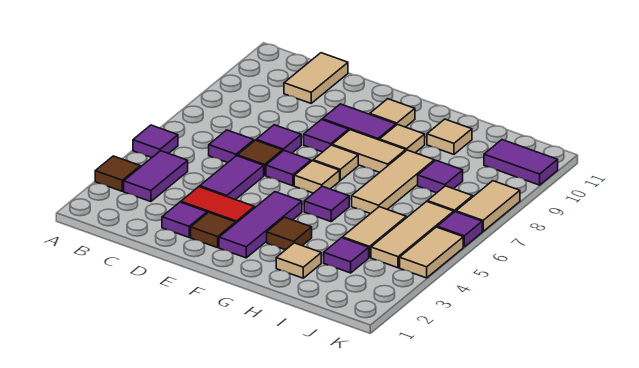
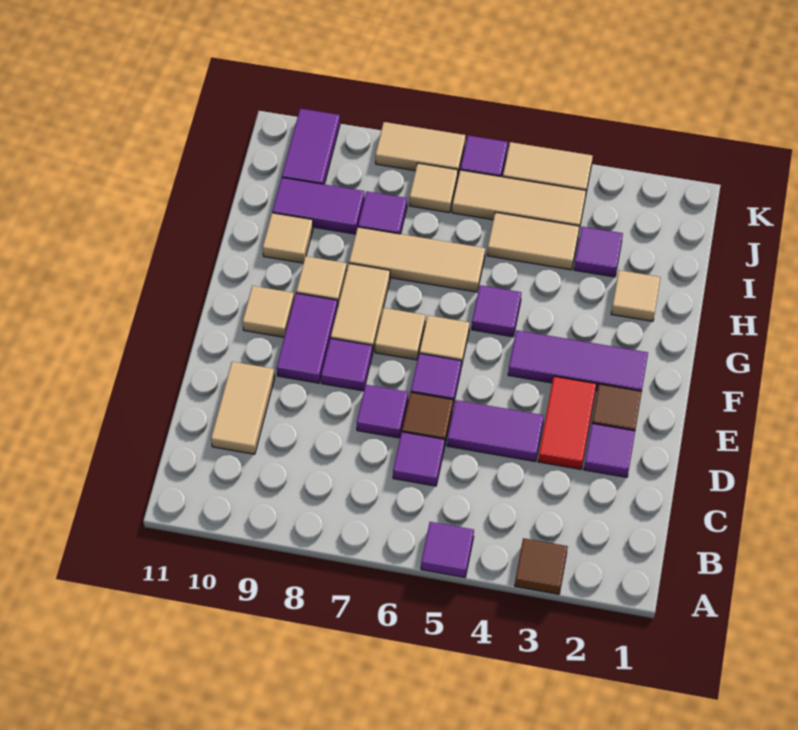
purple 1x2 tile [124,151,188,202] -> purple 1x2 tile moved to [272,178,364,234]
tan 1x2 tile [284,53,348,103] -> tan 1x2 tile turned to [211,362,275,454]
brown 1x1 tile [267,217,312,250] -> none

